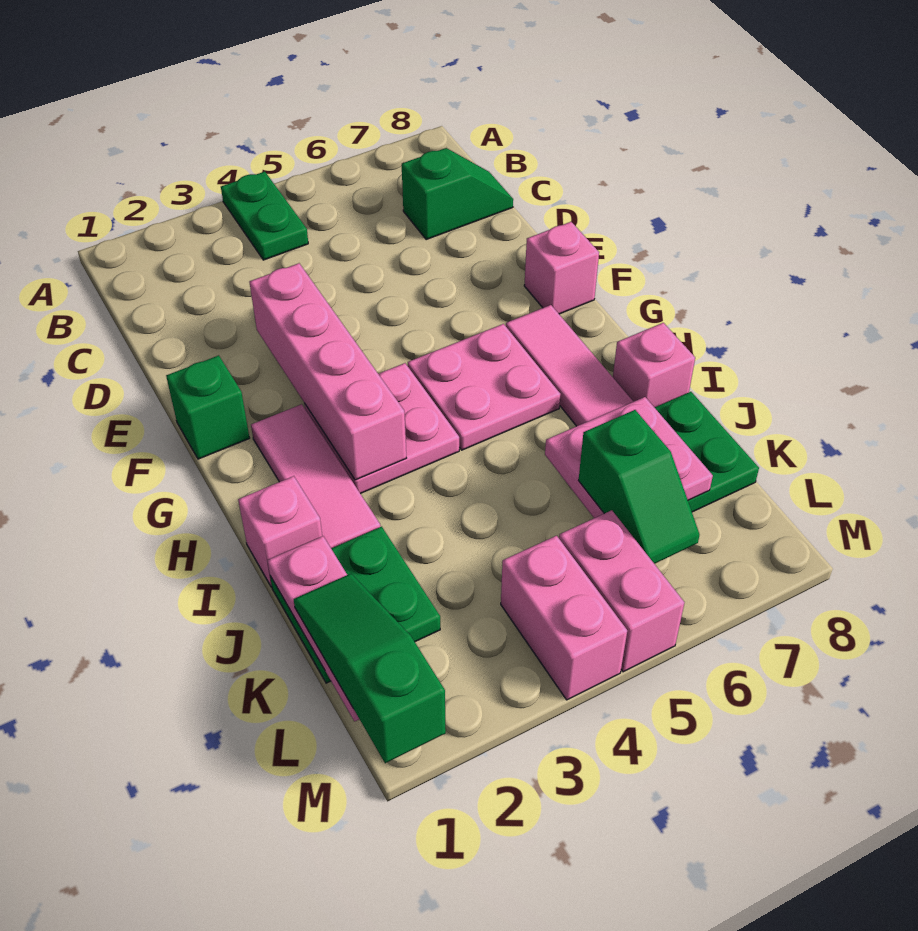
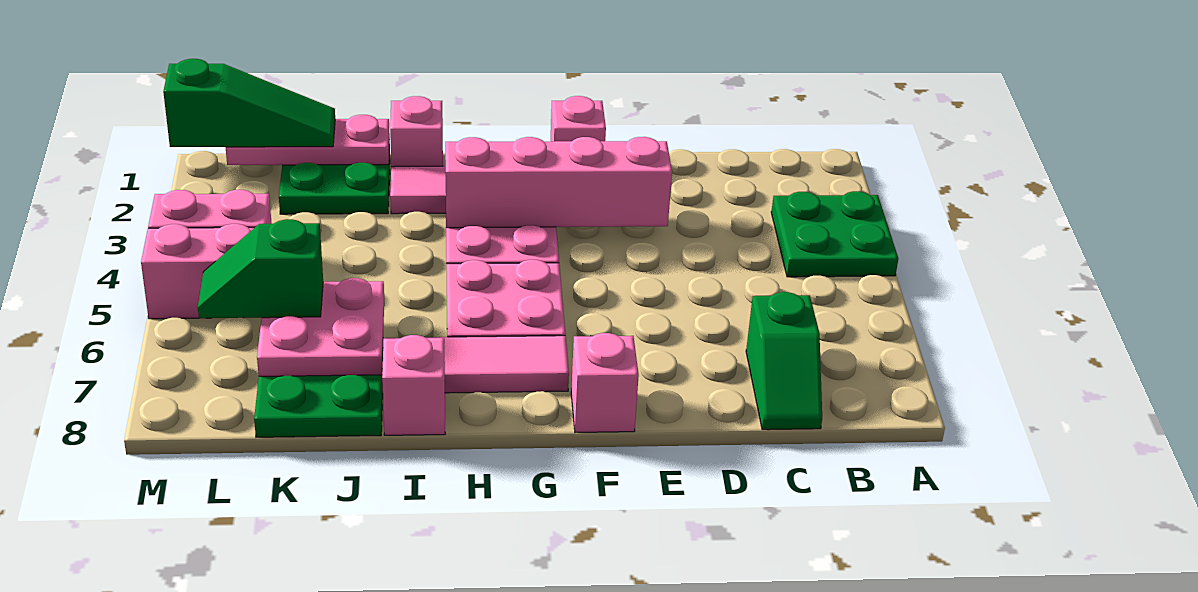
green 1x2 plate [221,172,308,260] -> green 2x2 plate [771,191,898,277]
green 1x1 brick [166,355,249,459] -> pink 1x1 brick [550,96,606,142]

